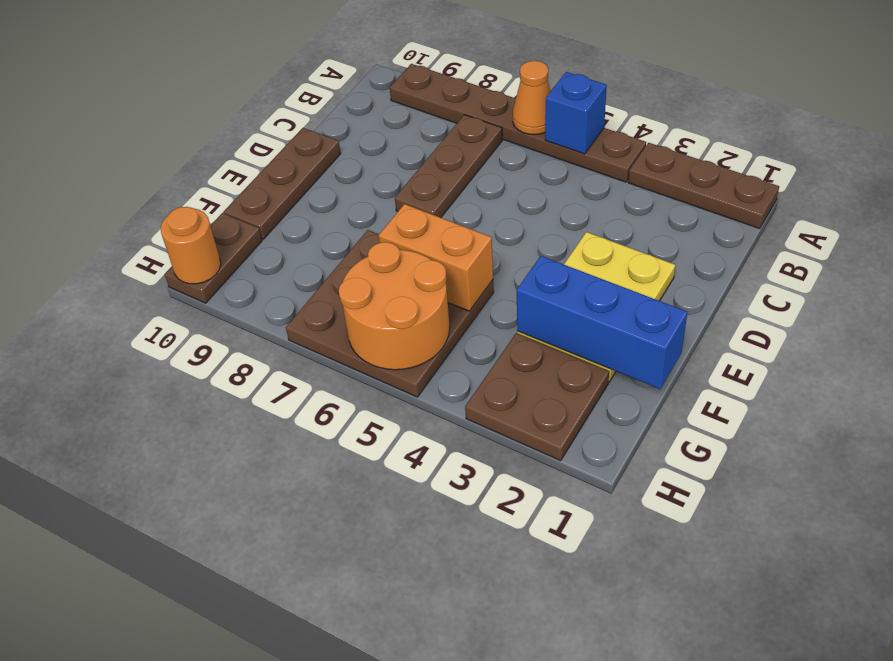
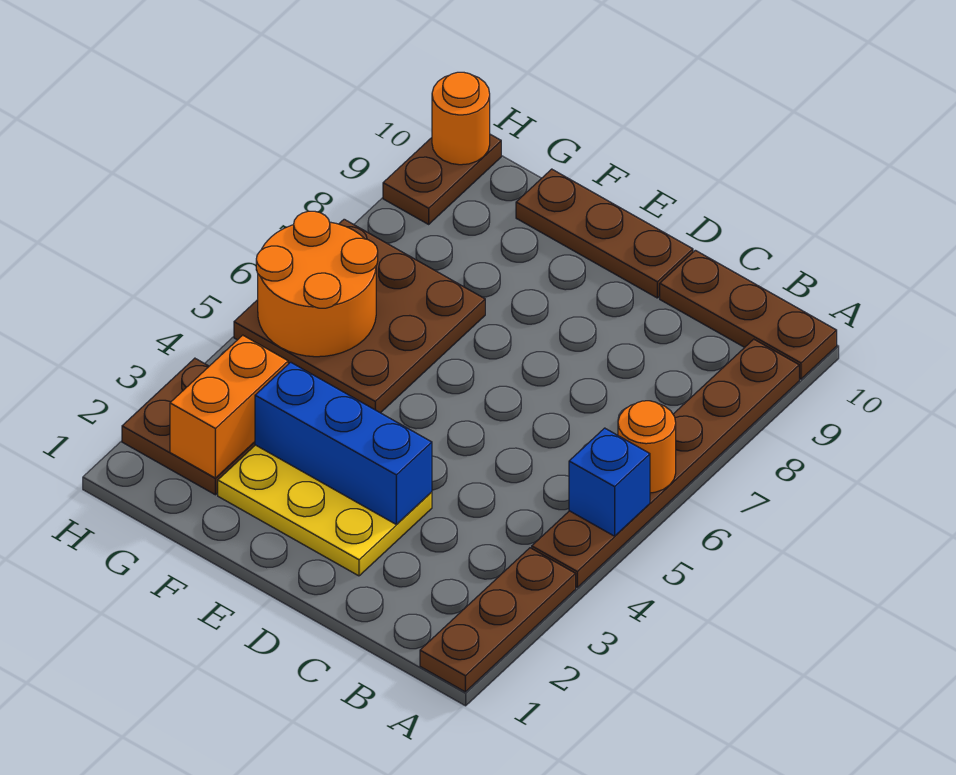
orange 1x1 cone [513,61,551,134] -> orange 1x1 round brick [618,401,676,493]
brown 1x3 plate [395,115,502,218] -> brown 1x3 plate moved to [660,250,837,379]
blue 1x3 brick [517,256,687,389] -> blue 1x3 brick turned to [255,362,432,525]
orange 1x2 brick [379,204,493,311] -> orange 1x2 brick moved to [170,335,288,478]
brown 1x2 plate [165,213,262,303] -> brown 1x2 plate turned to [383,134,501,224]

